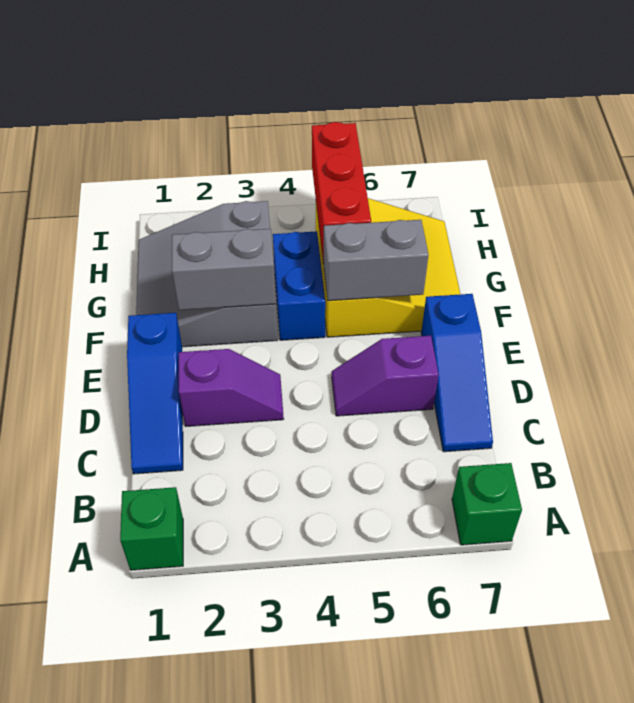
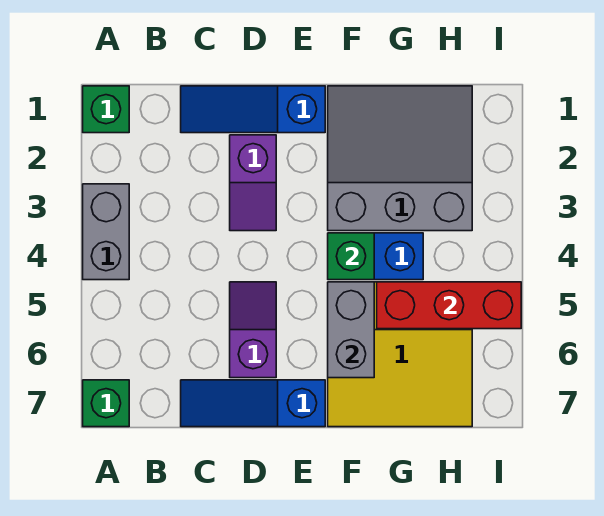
grey 1x2 brick [172,229,276,310] -> grey 1x2 brick moved to [83,184,129,280]
none -> green 1x1 brick [328,233,374,280]

